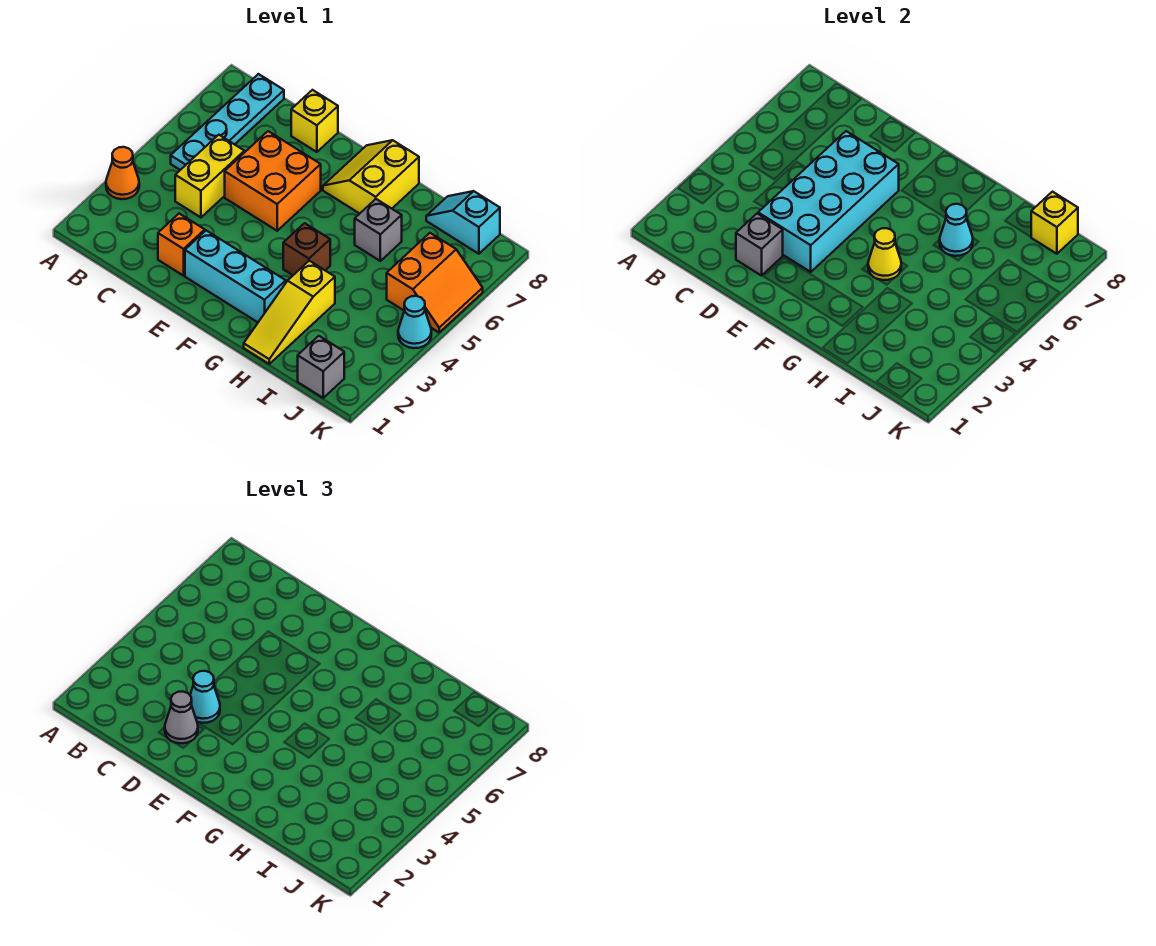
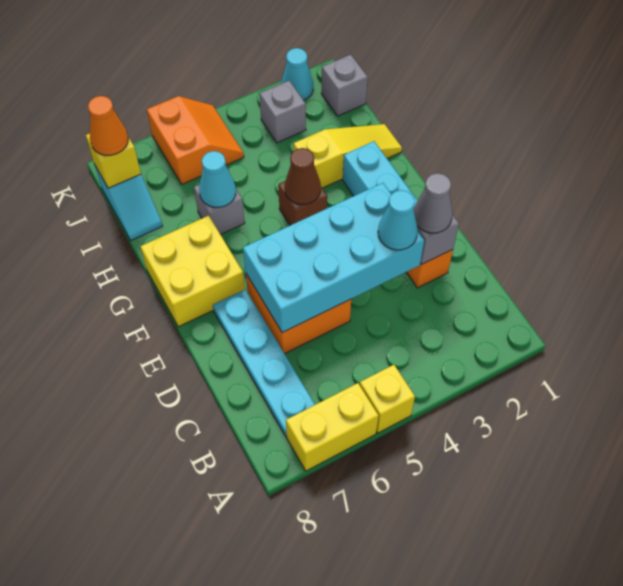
orange 1x1 cone [106,147,139,199] -> orange 1x1 cone moved to [88,96,128,155]
cyan 1x4 plate [171,74,284,170] -> cyan 1x4 plate turned to [213,289,315,437]
yellow 1x2 brick [175,135,244,217] -> yellow 1x2 brick moved to [286,383,379,471]
yellow 1x1 brick [291,90,338,152] -> yellow 1x1 brick moved to [360,365,415,433]
yellow 2x2 slope [323,140,419,214] -> yellow 2x2 brick [140,216,245,327]
yellow 1x1 cone [868,228,901,280] -> brown 1x1 cone [285,148,321,204]
none -> grey 1x1 brick [259,81,306,143]
orange 2x2 slope [387,233,483,332] -> orange 2x2 slope turned to [147,96,244,184]
cyan 1x1 cone [398,296,431,348] -> cyan 1x1 cone moved to [281,48,313,100]

